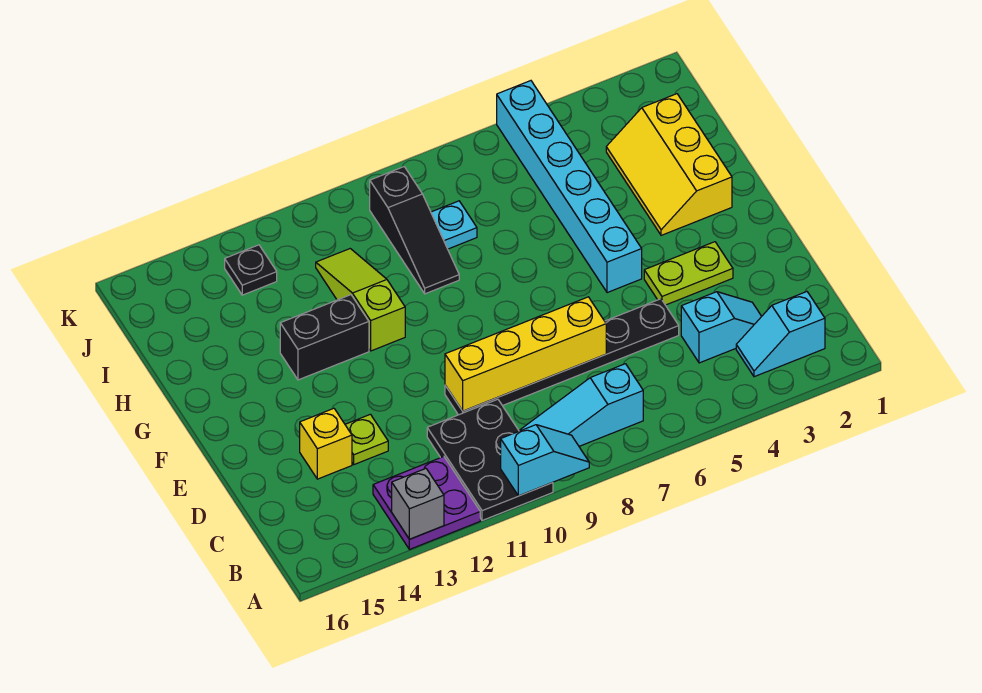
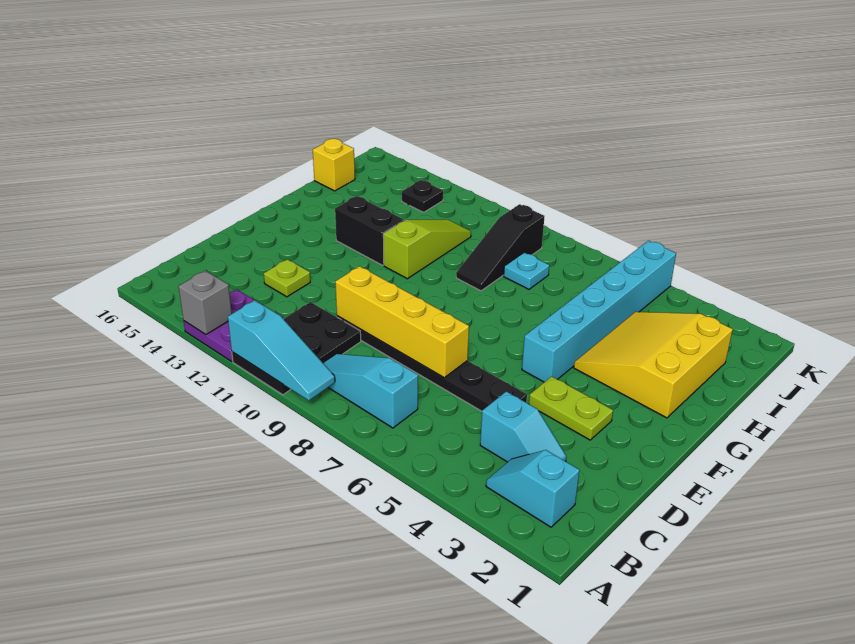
cyan 1x2 slope [501,425,589,496] -> cyan 1x3 slope [228,300,335,401]
yellow 1x1 brick [300,408,352,479] -> yellow 1x1 brick moved to [313,139,355,191]
yellow 2x3 slope [606,94,732,235] -> yellow 3x3 slope [574,312,733,418]

